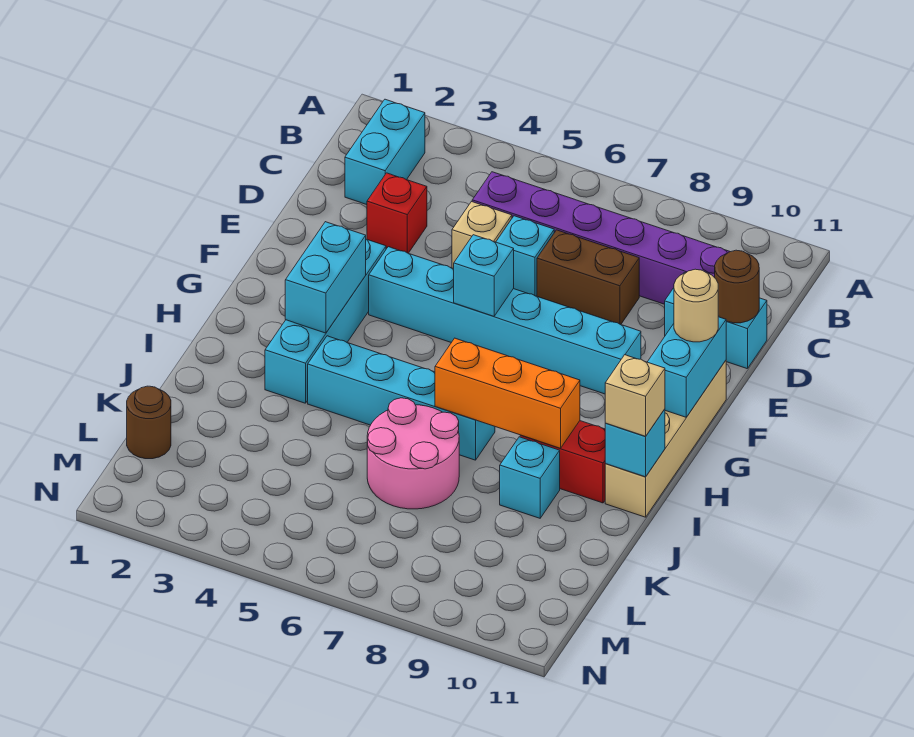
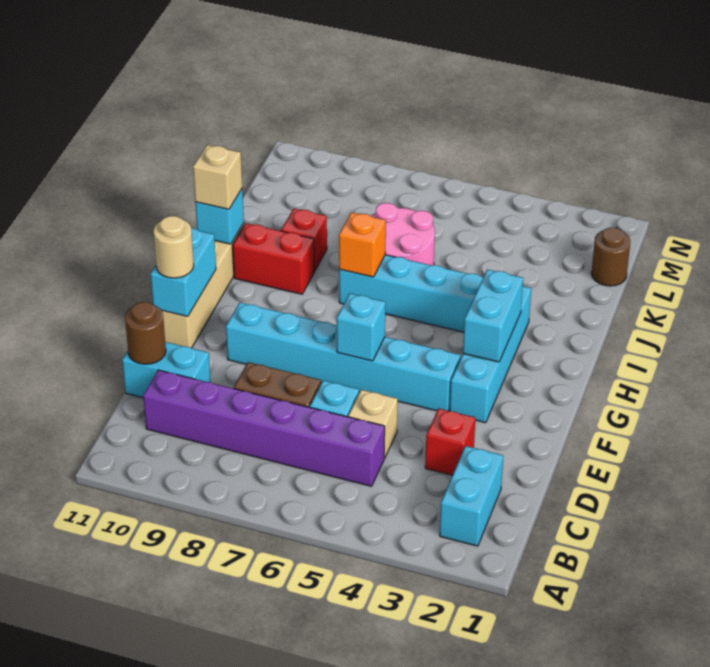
orange 1x3 brick [435,338,580,448] -> orange 1x1 brick [339,212,386,277]
cyan 1x1 brick [500,437,560,518] -> red 1x1 brick [281,209,327,270]

